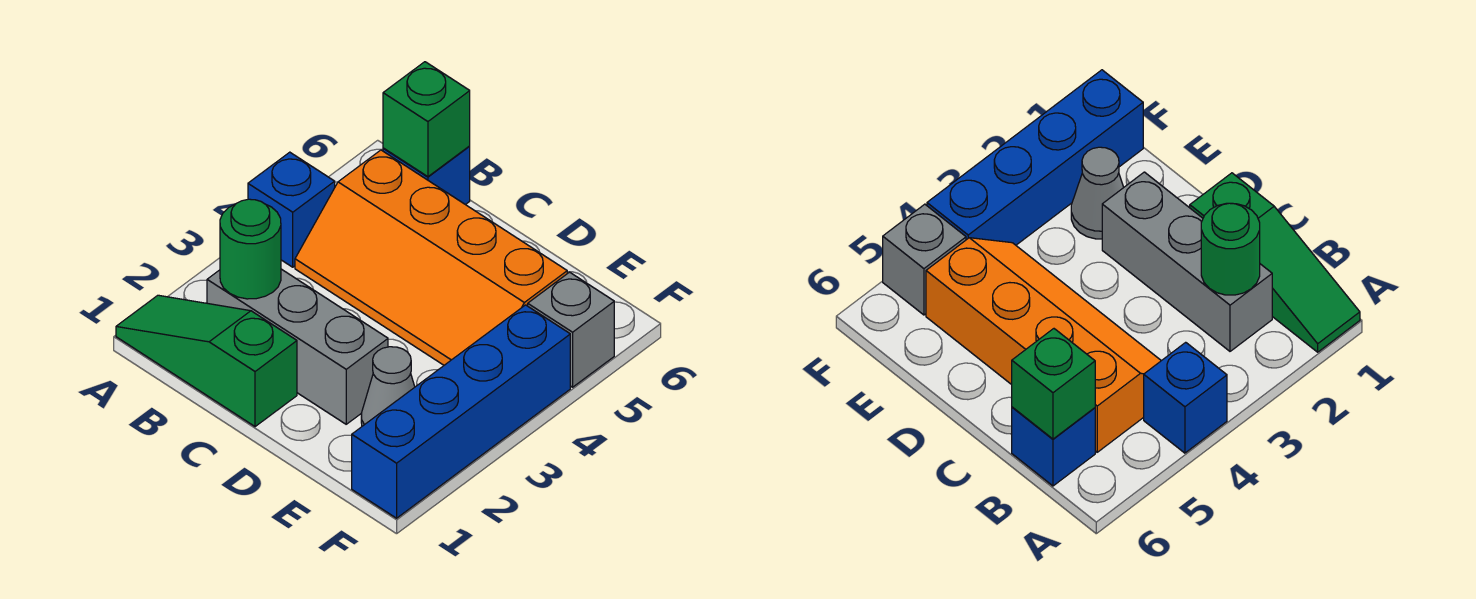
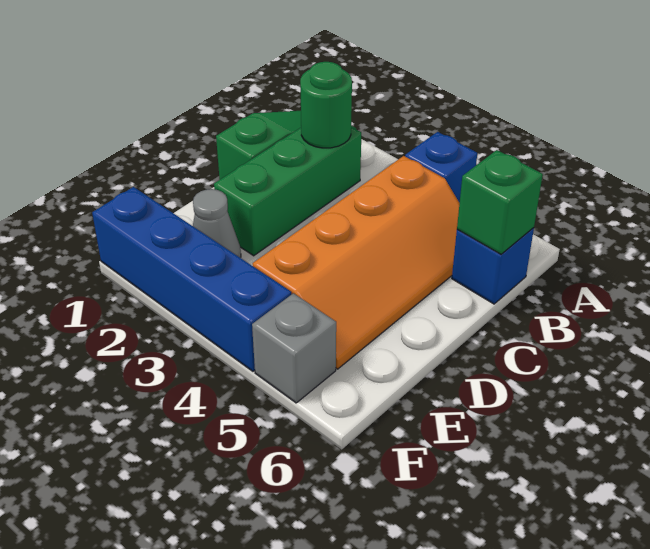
grey 1x3 brick [207,269,388,424] -> green 1x3 brick [214,127,361,256]
orange 2x4 slope [295,150,567,365] -> orange 2x4 slope turned to [253,156,460,369]

